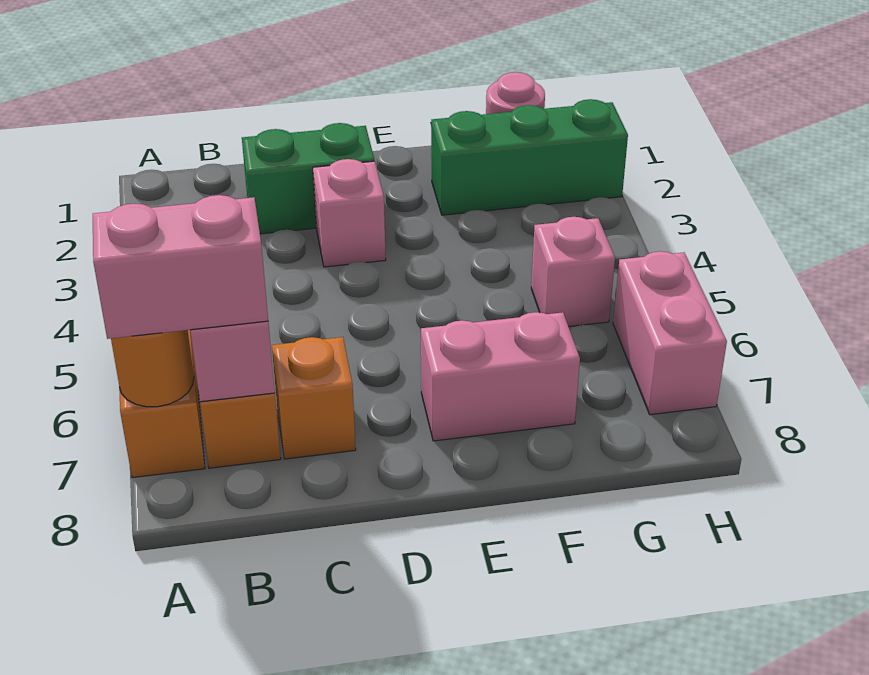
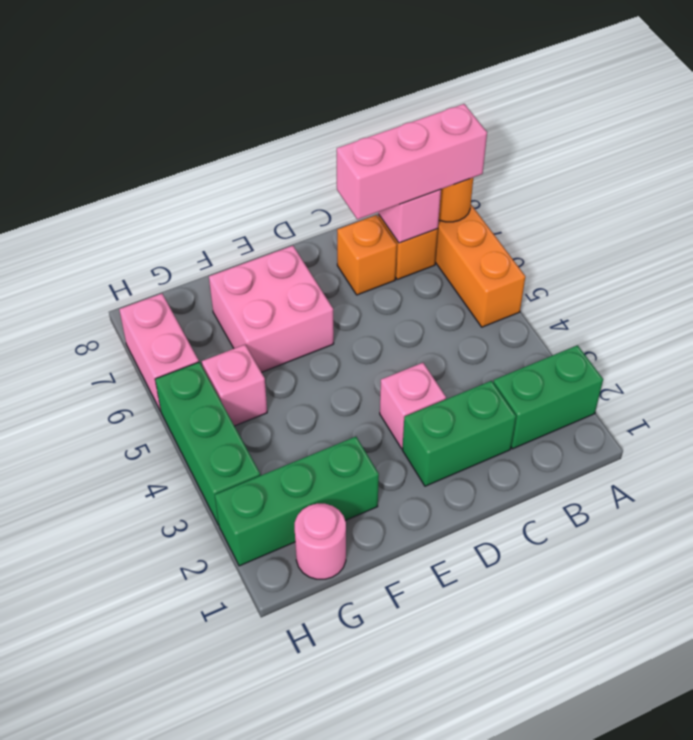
none -> green 1x2 brick [493,345,603,449]
pink 1x2 brick [93,195,268,339] -> pink 1x3 brick [337,104,487,220]
pink 1x2 brick [421,312,580,441] -> pink 2x2 brick [209,246,334,372]
none -> green 1x3 brick [155,362,260,525]

